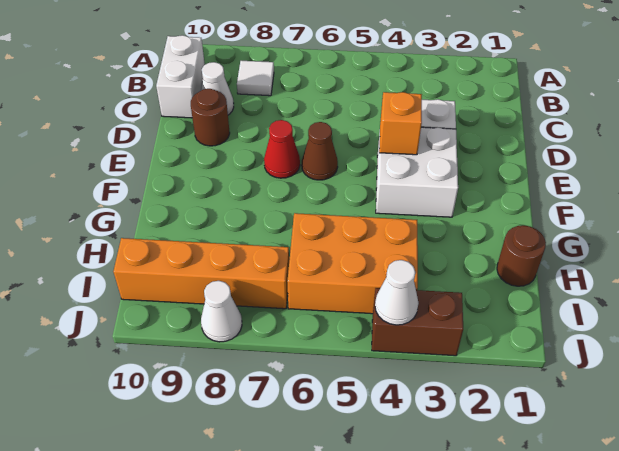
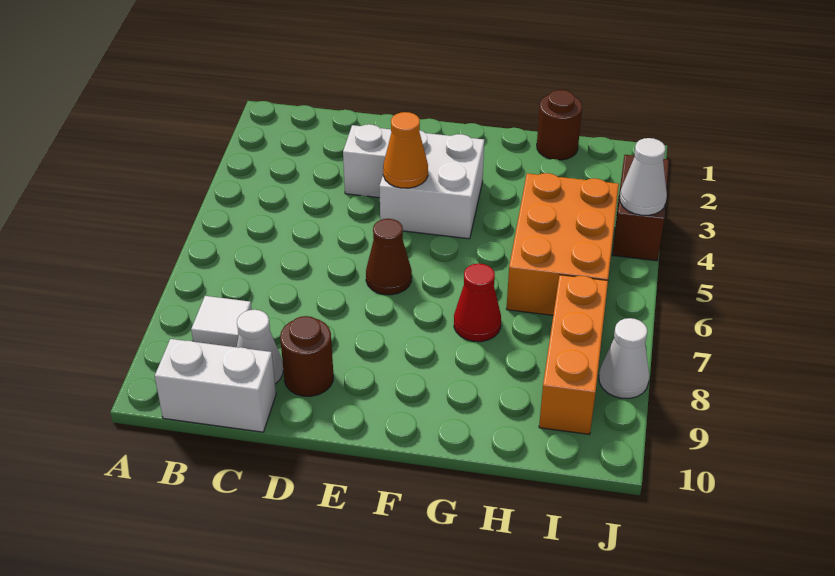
orange 1x1 brick [379,92,422,155] -> orange 1x1 cone [383,112,428,188]
red 1x1 cone [264,120,300,178] -> red 1x1 cone moved to [454,264,501,342]
orange 1x4 brick [113,238,289,309] -> orange 1x3 brick [539,275,608,434]

